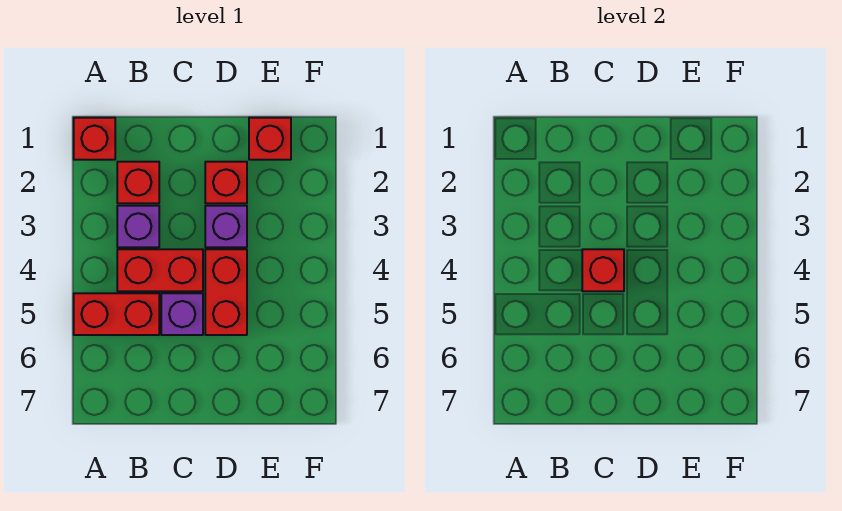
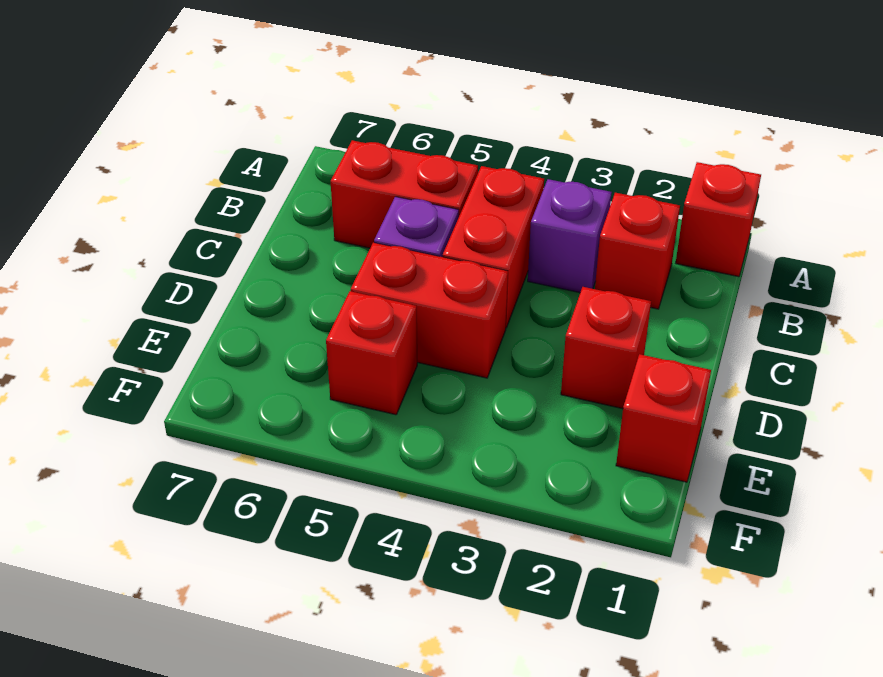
red 1x2 brick [74,293,159,335] -> red 1x2 brick turned to [331,140,478,248]
red 1x1 brick [582,249,624,291] -> red 1x1 brick moved to [326,291,417,415]
purple 1x1 brick [205,206,247,247] -> none

